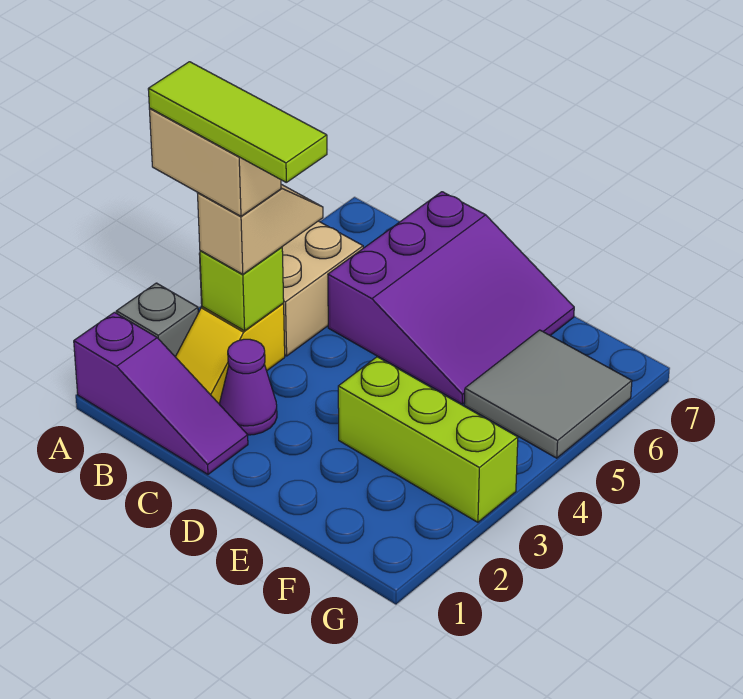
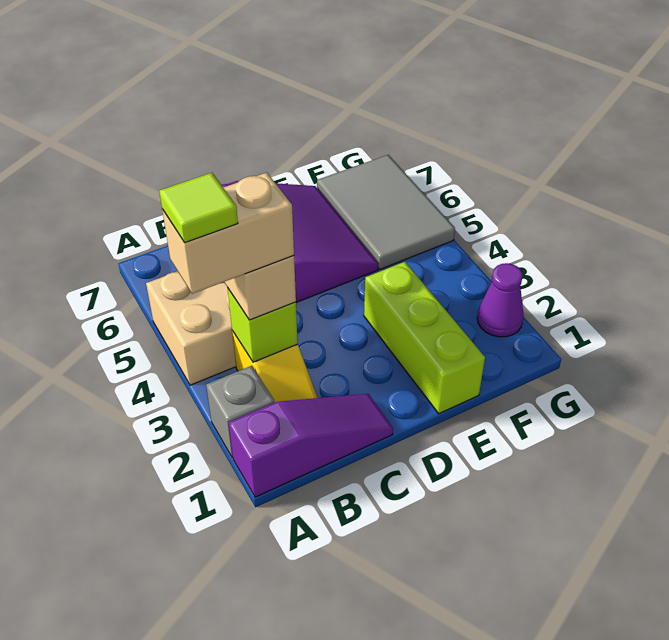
lime 1x3 tile [148,62,327,182] -> lime 1x1 tile [159,173,238,243]
purple 1x1 cone [219,339,277,435] -> purple 1x1 cone moved to [477,263,524,337]
lime 1x3 brick [338,357,518,522] -> lime 1x3 brick turned to [364,262,485,414]
grey 2x2 tile [464,330,632,458] -> grey 2x3 tile [317,155,455,269]

